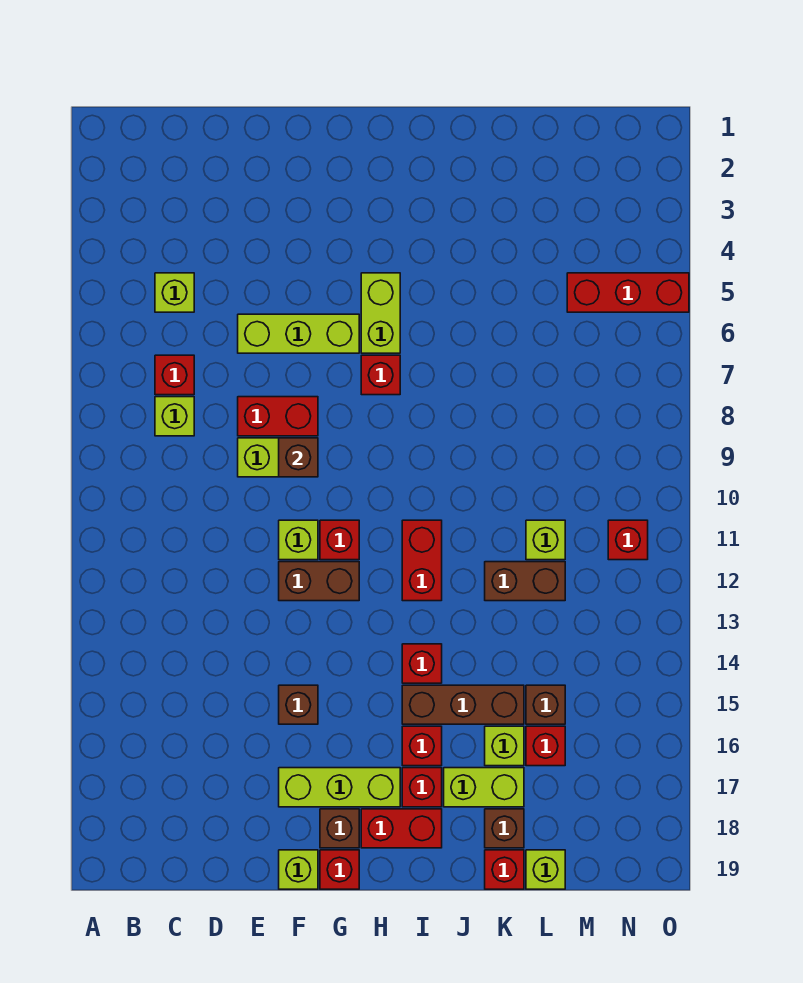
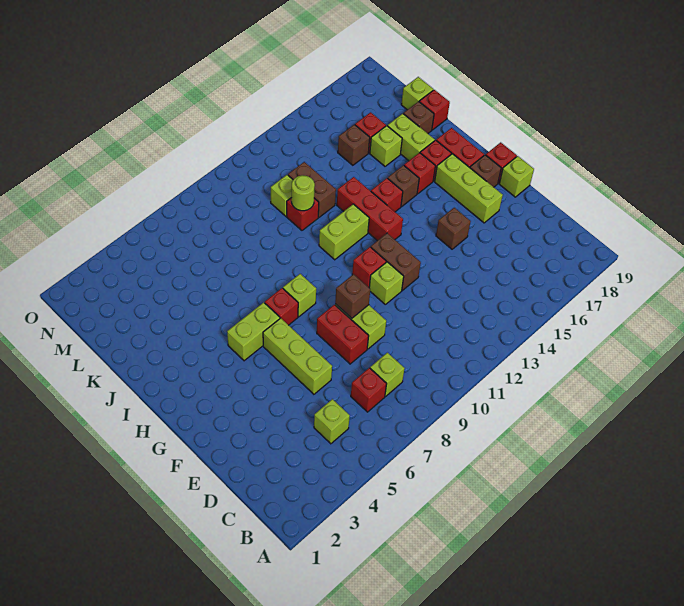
none -> lime 1x1 brick [283,274,316,317]
red 1x2 brick [402,520,442,601] -> lime 1x2 brick [319,204,369,260]
brown 1x3 brick [402,685,524,724] -> brown 1x1 brick [388,165,419,207]
none -> lime 1x1 round brick [292,175,315,211]
red 1x3 brick [567,273,689,312] -> red 1x3 brick moved to [337,177,403,241]
red 1x1 brick [608,520,648,560] -> red 1x1 brick moved to [287,198,319,230]

